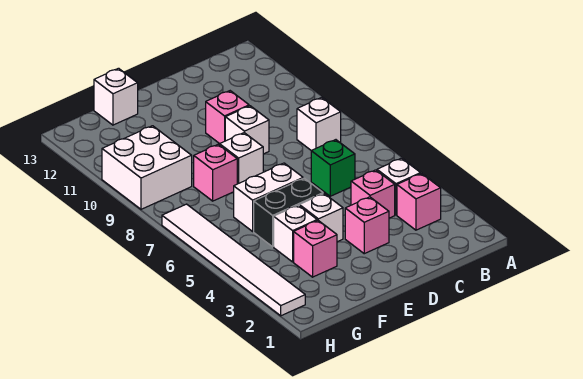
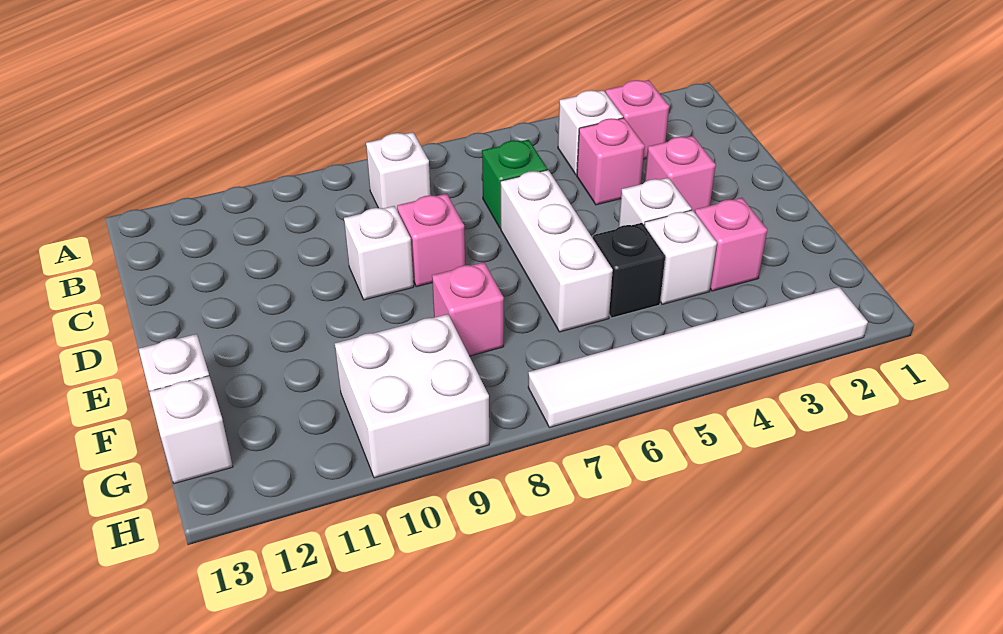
pink 1x1 brick [206,91,249,144] -> pink 1x1 brick moved to [397,194,465,287]
black 1x2 brick [254,178,323,247] -> black 1x1 brick [593,223,665,318]
white 1x2 brick [234,163,303,231] -> white 1x3 brick [501,170,613,332]
white 1x1 brick [220,133,263,184] -> white 1x1 brick moved to [149,376,233,484]

